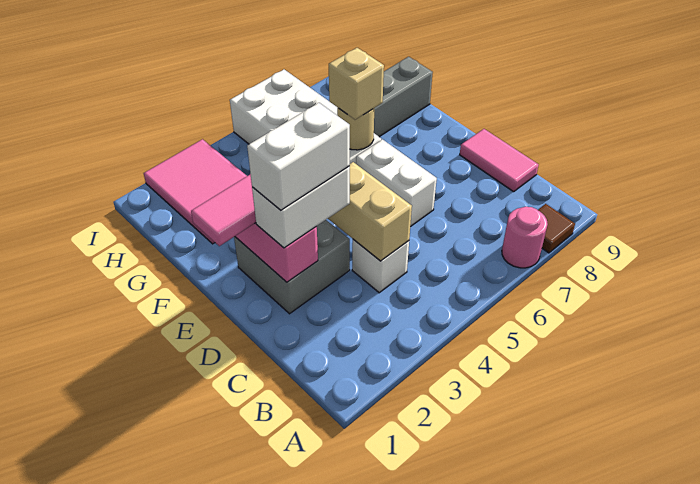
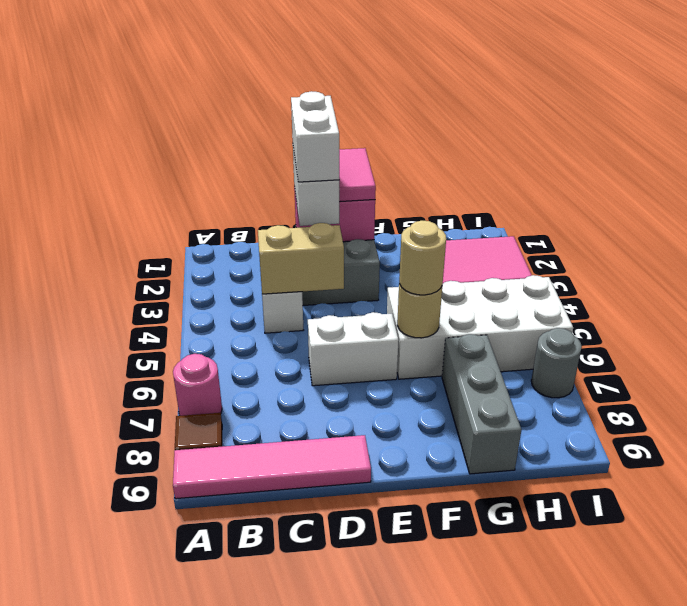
pink 1x2 tile [460,129,539,192] -> pink 1x4 tile [173,435,371,499]
tan 1x1 brick [329,48,384,120] -> tan 1x1 round brick [399,221,446,295]
none -> grey 1x1 round brick [531,328,582,398]

